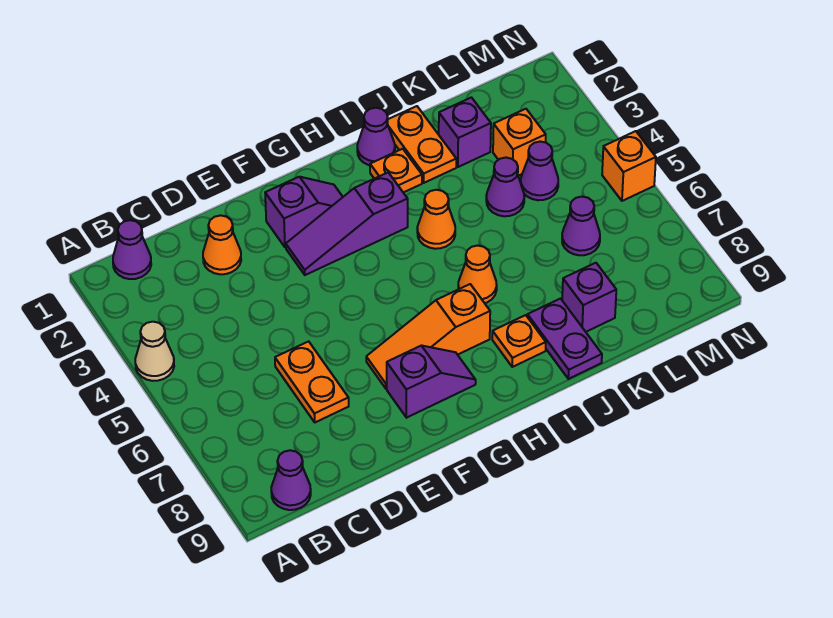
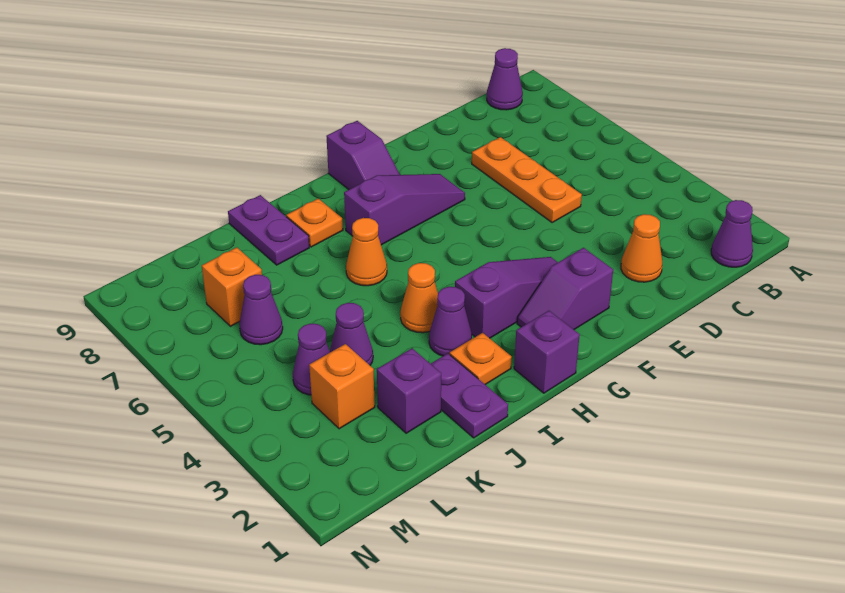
tan 1x1 cone [135,322,174,381] -> none
orange 1x2 plate [275,341,349,422] -> orange 1x3 plate [472,137,582,222]
orange 1x3 slope [366,284,490,389] -> purple 1x3 slope [344,174,465,245]
purple 1x2 slope [387,346,476,418] -> purple 1x2 slope turned to [326,121,400,190]
purple 1x1 cone [357,108,395,165] -> purple 1x1 cone moved to [429,287,472,356]
orange 1x2 plate [387,106,456,183] -> purple 1x2 plate [431,353,508,438]
purple 1x1 brick [562,263,616,332] -> purple 1x1 brick moved to [514,311,580,393]
orange 1x1 brick [602,131,656,201] -> orange 1x1 brick moved to [202,247,262,326]

